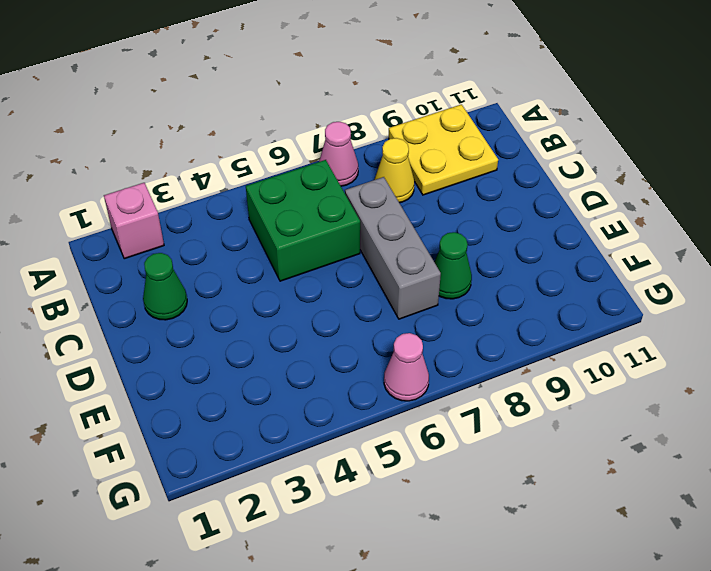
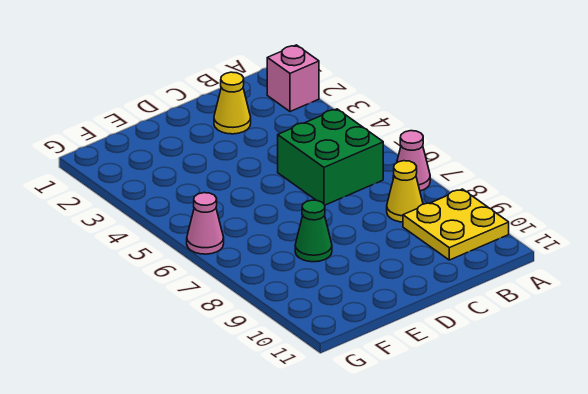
green 1x1 cone [143,253,187,320] -> yellow 1x1 cone [214,72,251,134]
grey 1x3 brick [345,177,441,319] -> none

